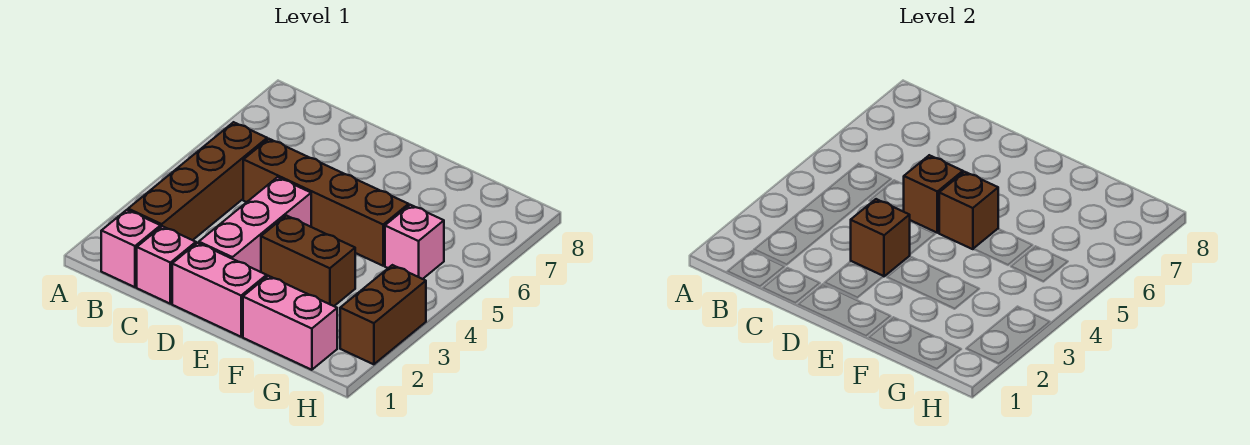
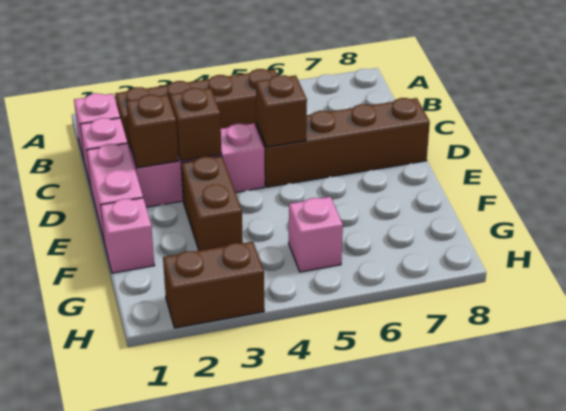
brown 1x4 brick [243,139,409,266] -> brown 1x4 brick turned to [256,98,430,187]
brown 1x1 brick [939,172,998,249] -> brown 1x1 brick moved to [126,95,179,168]
pink 1x2 brick [243,276,337,370] -> pink 1x1 brick [101,198,155,273]

